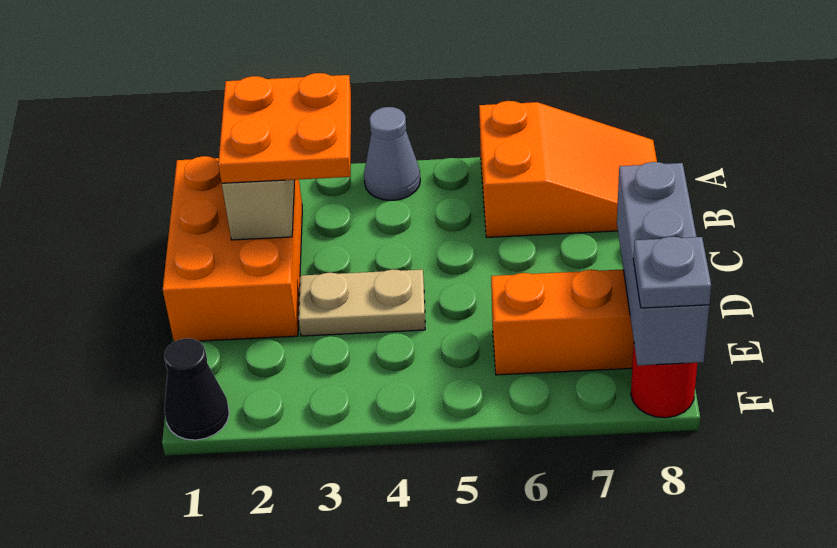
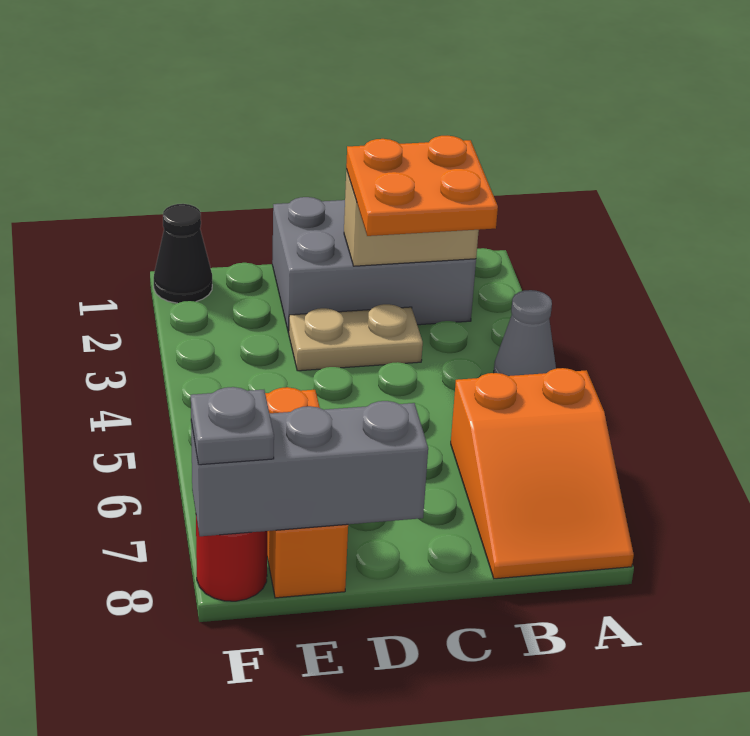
orange 2x3 brick [163,156,302,342] -> grey 2x3 brick [272,197,476,333]
tan 1x2 plate [299,269,425,336] -> tan 1x2 plate turned to [289,304,423,371]

